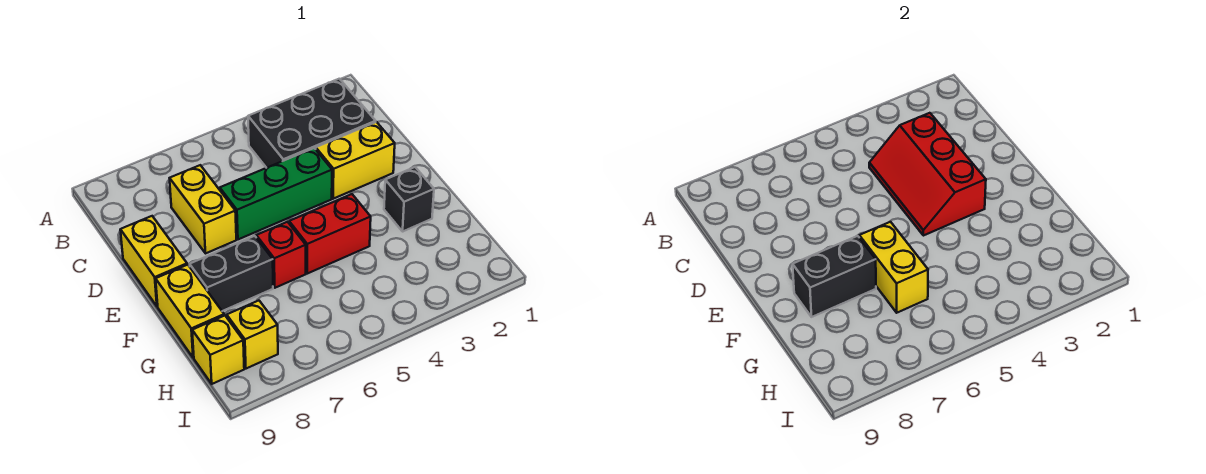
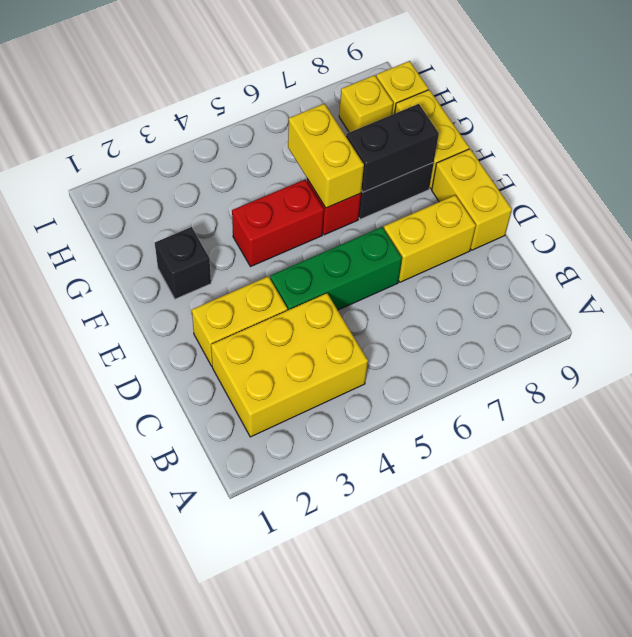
black 2x3 brick [248,79,376,168] -> yellow 2x3 brick [211,293,368,437]
red 2x3 slope [869,113,986,236] -> none
yellow 1x2 brick [170,165,236,253] -> yellow 1x2 brick turned to [384,195,476,282]

